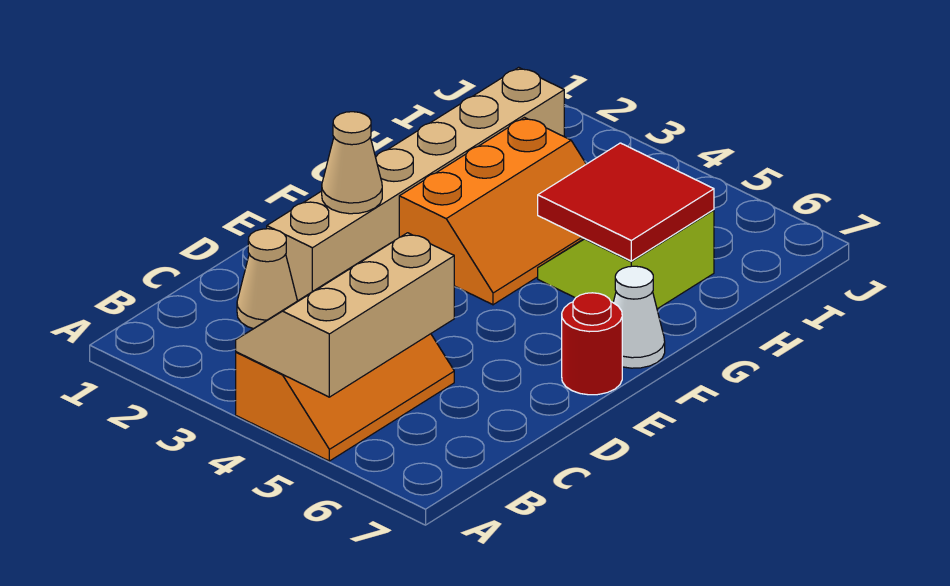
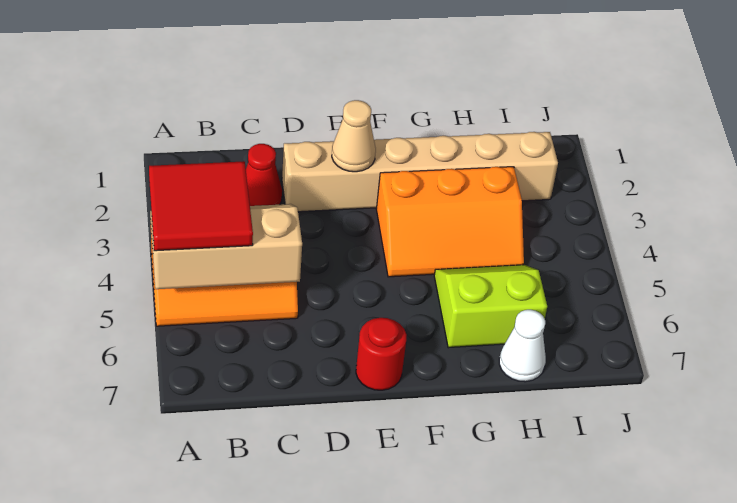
tan 1x1 cone [237,229,297,329] -> red 1x1 cone [246,144,282,206]
white 1x1 cone [613,266,665,368] -> white 1x1 cone moved to [499,310,546,382]
red 2x2 tile [538,143,714,261] -> red 2x2 tile moved to [149,161,253,251]

